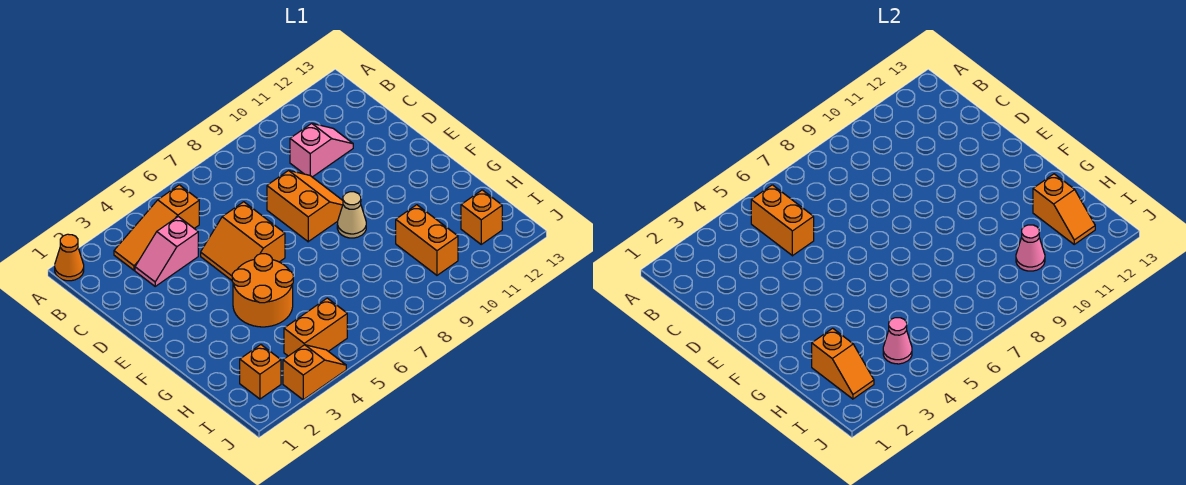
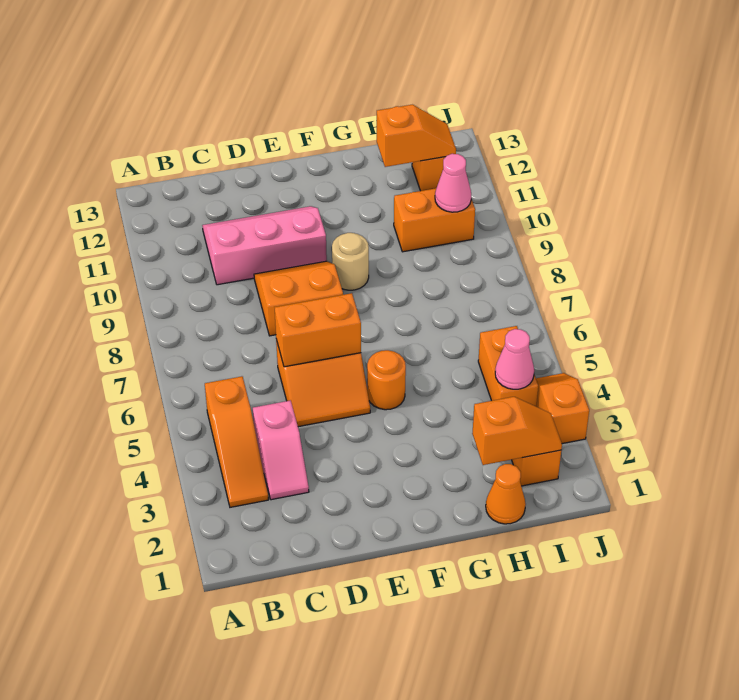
orange 1x1 cone [55,234,84,281] -> orange 1x1 cone moved to [486,464,526,524]
orange 1x2 brick [751,185,814,256] -> orange 1x2 brick moved to [275,293,361,367]
pink 1x2 slope [290,123,353,177] -> pink 2x3 slope [202,206,327,285]
orange 2x2 round brick [232,254,293,327] -> orange 1x1 round brick [367,350,406,410]
tan 1x1 cone [337,192,366,238] -> tan 1x1 round brick [332,233,369,290]

